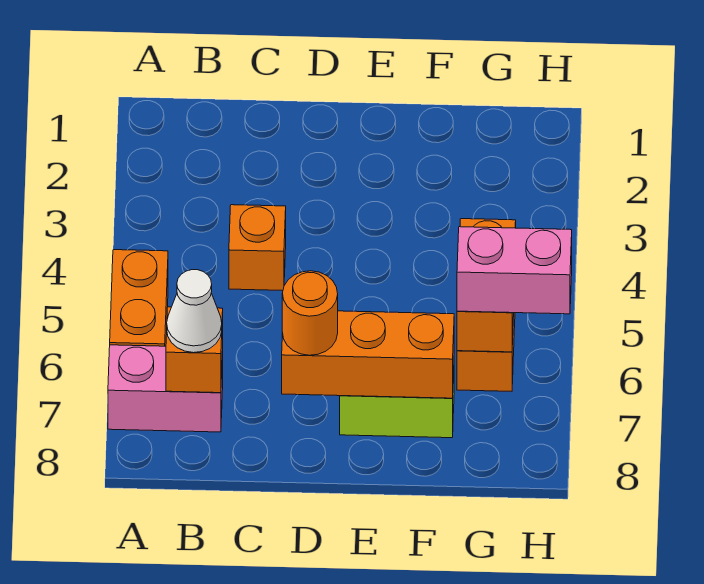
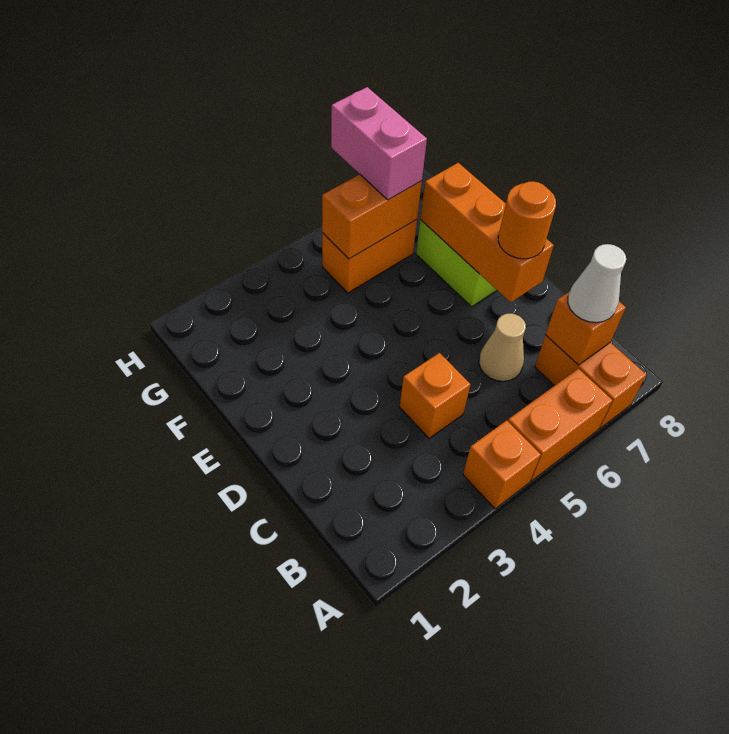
none -> orange 1x1 brick [463,420,541,509]
pink 1x2 brick [108,345,223,432] -> orange 1x2 brick [535,335,646,429]
none -> tan 1x1 cone [479,313,526,381]

